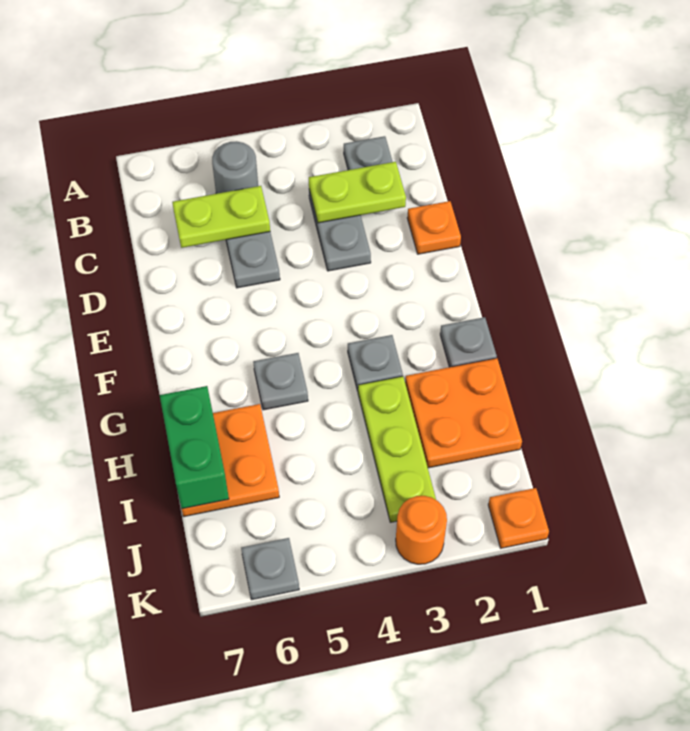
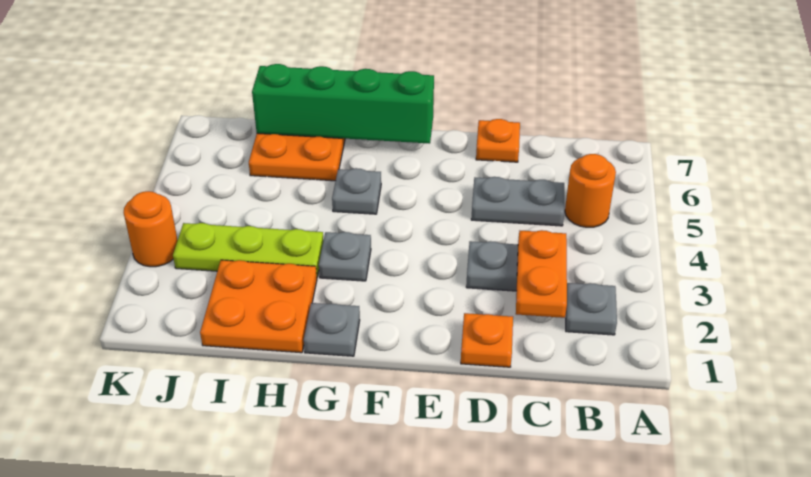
grey 1x1 round brick [212,141,258,194] -> orange 1x1 round brick [565,154,616,227]
lime 1x2 plate [309,162,406,223] -> orange 1x2 plate [516,230,567,318]
lime 1x2 plate [172,186,270,248] -> none
green 1x2 brick [160,386,229,509] -> green 1x4 brick [252,64,434,144]
orange 1x1 plate [488,488,549,548] -> orange 1x1 plate moved to [476,119,520,162]
grey 1x1 plate [241,538,299,600] -> none

